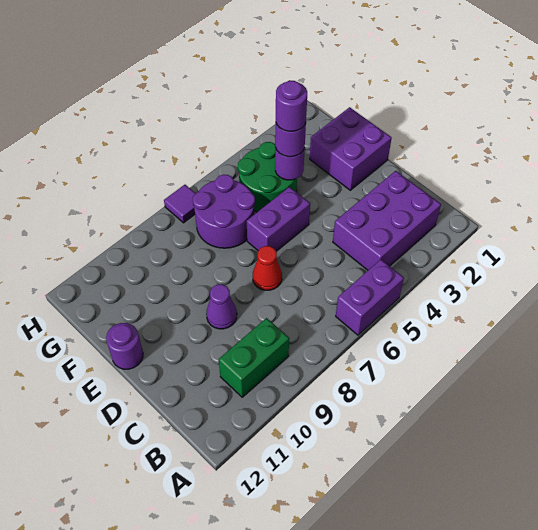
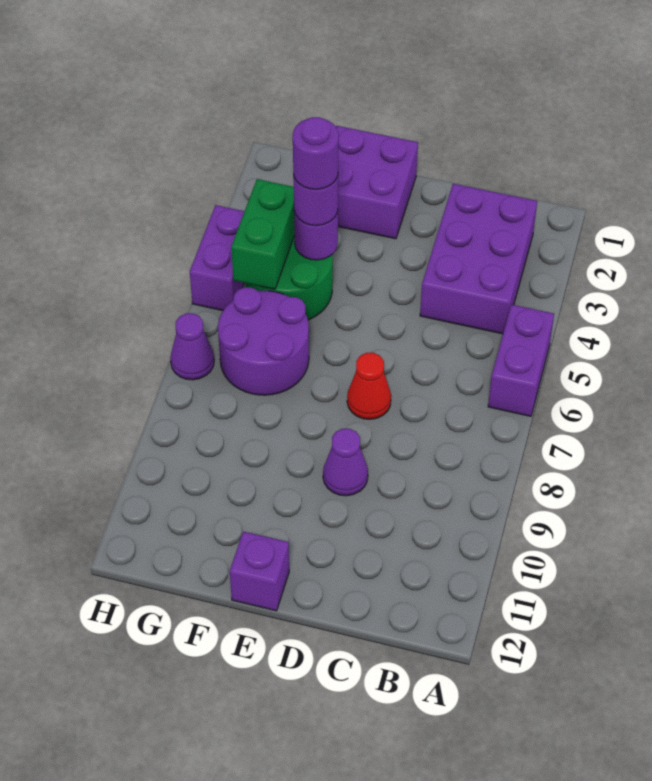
green 1x2 brick [219,318,289,397] -> green 1x2 brick moved to [231,179,295,289]
purple 1x2 brick [247,187,310,251] -> purple 1x2 brick moved to [190,205,244,311]
purple 1x1 round brick [106,323,143,369] -> purple 1x1 brick [230,531,289,611]
purple 1x1 tile [164,185,196,223] -> purple 1x1 cone [170,313,214,380]

